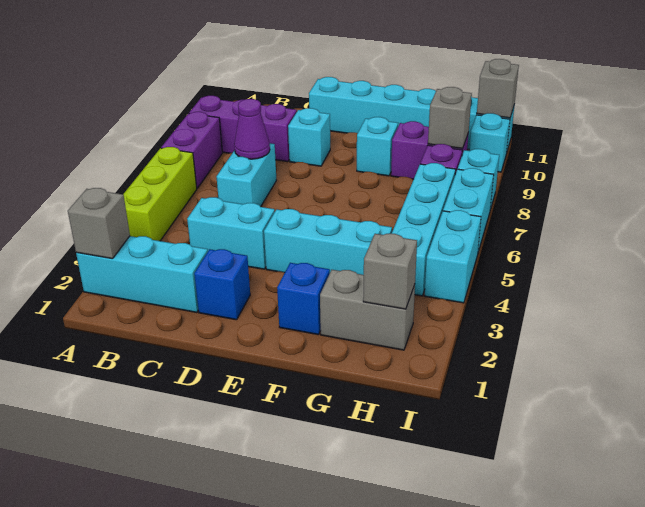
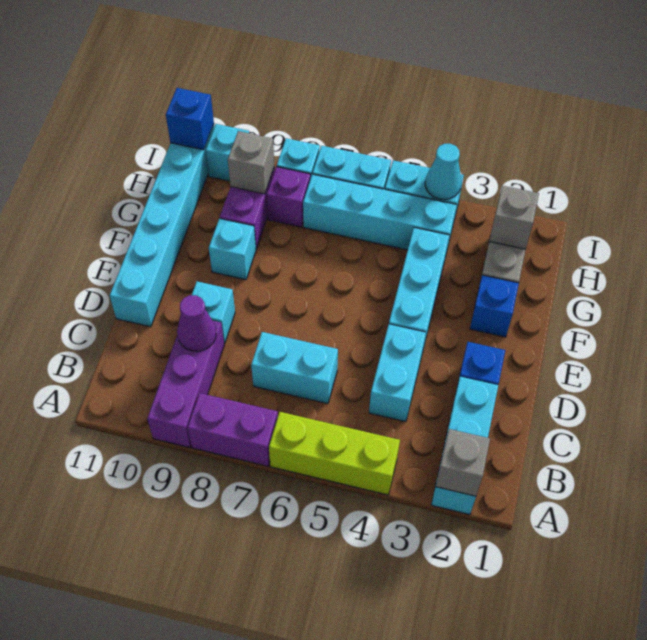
purple 1x1 cone [234,99,270,159] -> purple 1x1 cone moved to [177,295,216,351]
none -> cyan 1x1 cone [425,144,461,199]
grey 1x1 brick [477,59,519,118] -> blue 1x1 brick [166,88,214,150]

